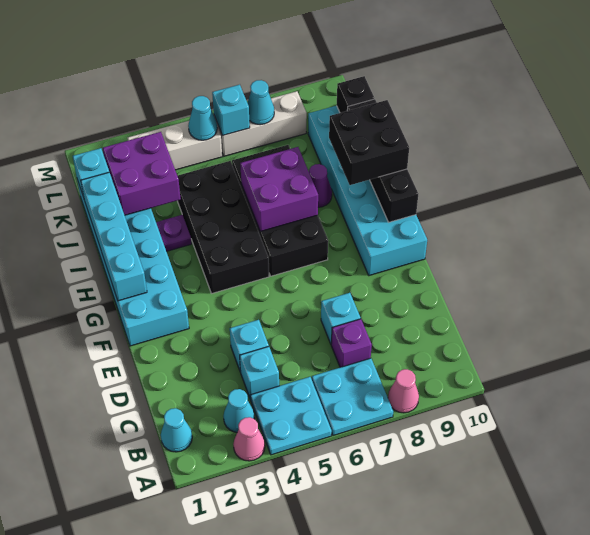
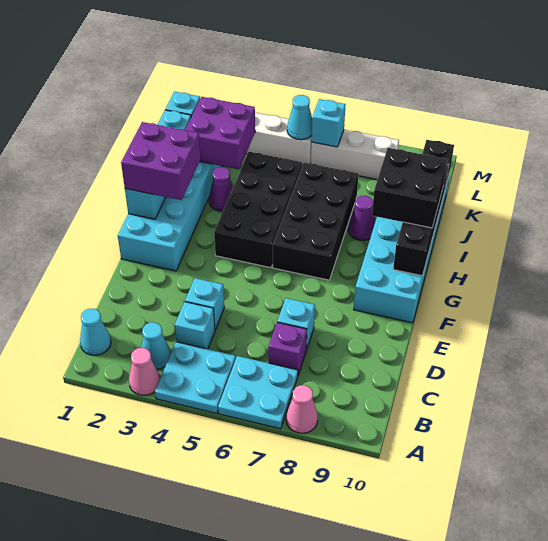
purple 2x2 brick [240,147,318,232] -> purple 2x2 brick moved to [121,122,200,200]
purple 1x1 plate [156,215,192,251] -> purple 1x1 cone [209,167,233,211]
cyan 1x1 cone [247,80,274,125] -> none

